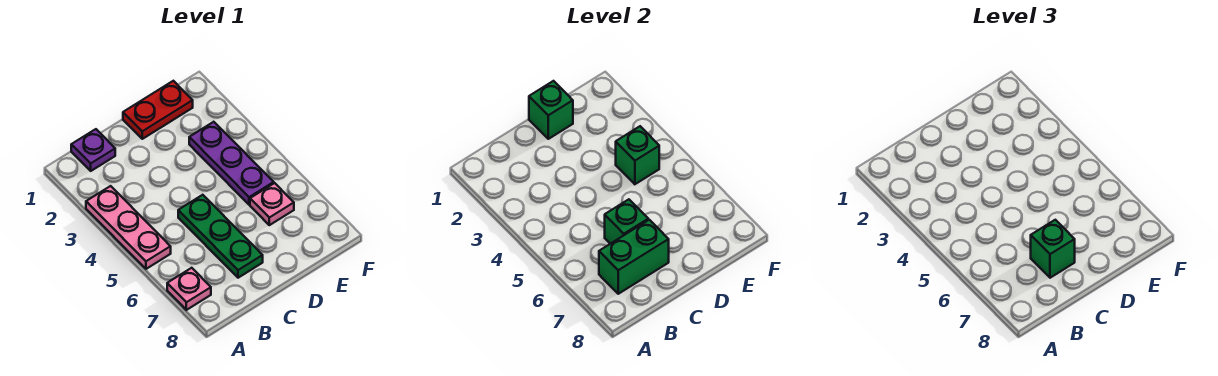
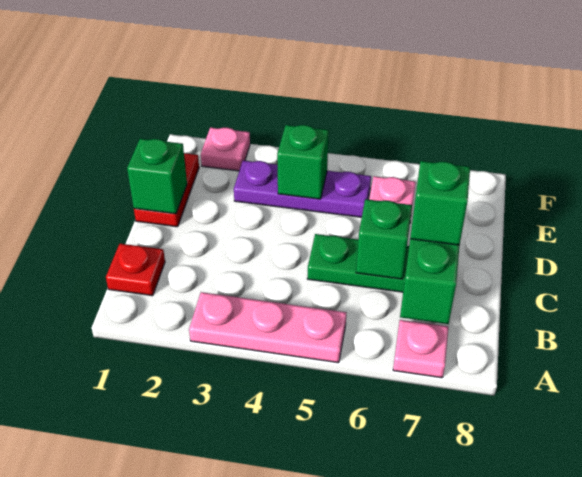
purple 1x1 plate [71,129,115,171] -> red 1x1 plate [106,244,165,296]
none -> pink 1x1 plate [201,128,250,171]

